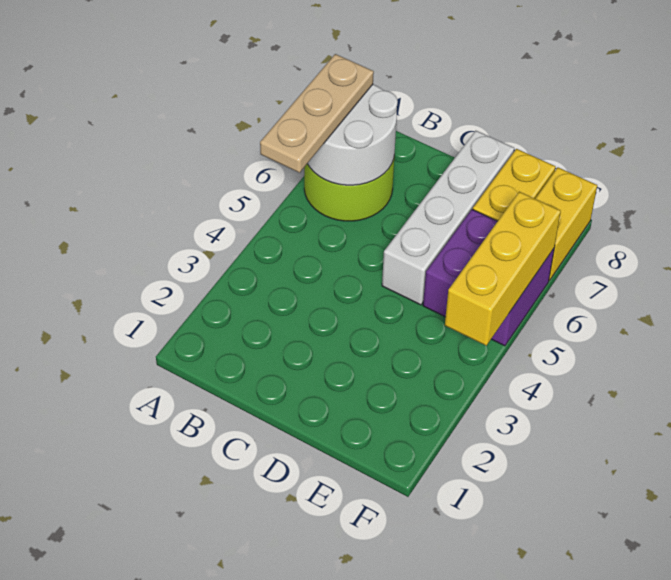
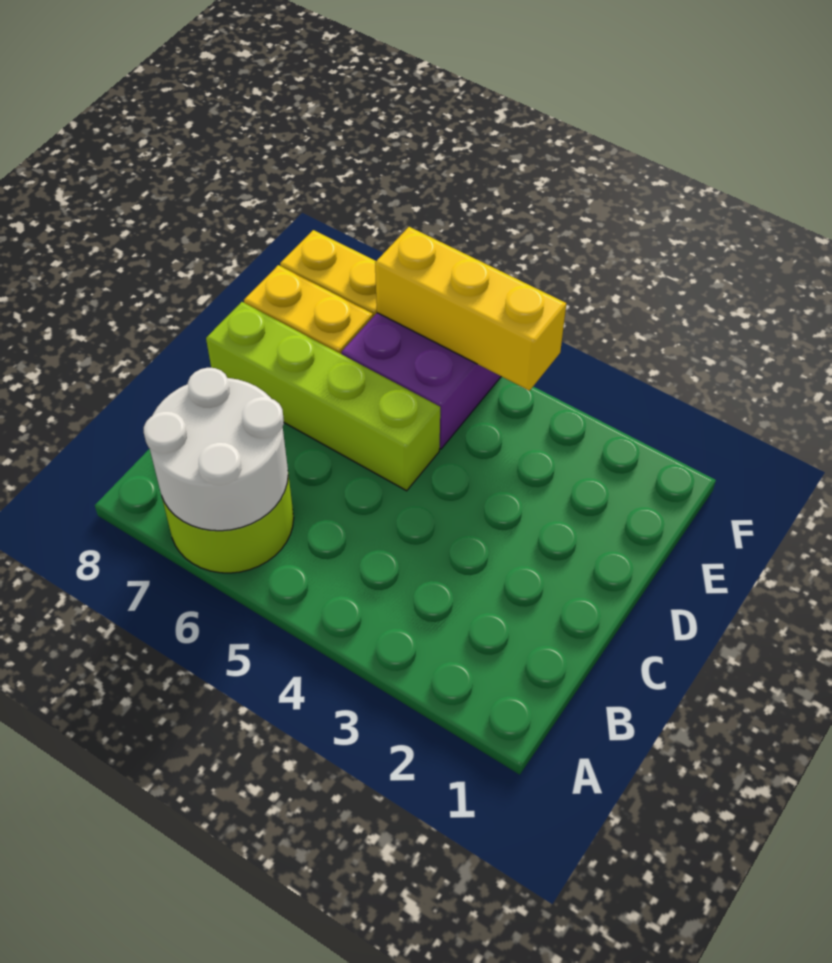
tan 1x3 plate [260,54,374,173] -> none
white 1x4 brick [382,131,514,305] -> lime 1x4 brick [206,302,440,491]

